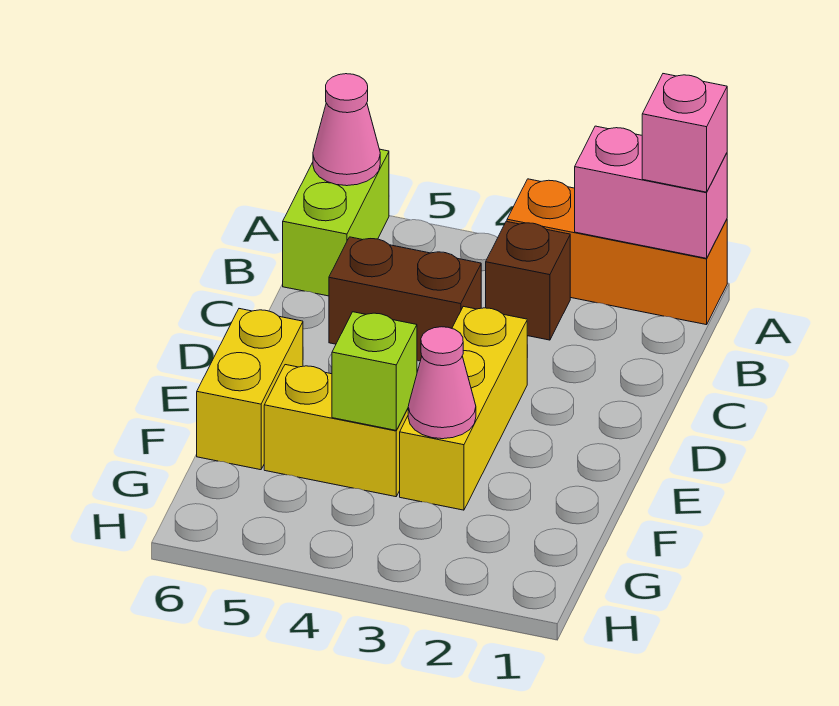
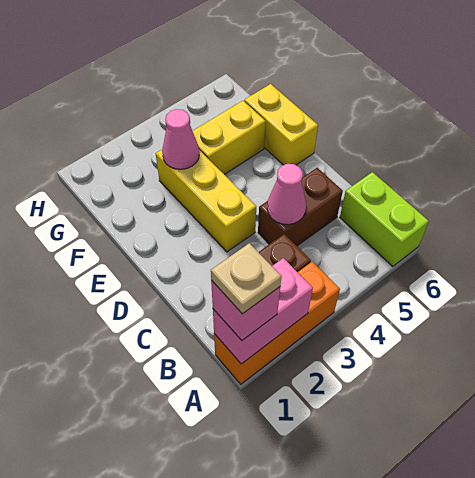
none -> tan 1x1 plate [211,243,282,314]
pink 1x1 cone [313,74,380,186] -> pink 1x1 cone moved to [267,164,306,224]
lime 1x1 brick [332,312,417,430] -> none

